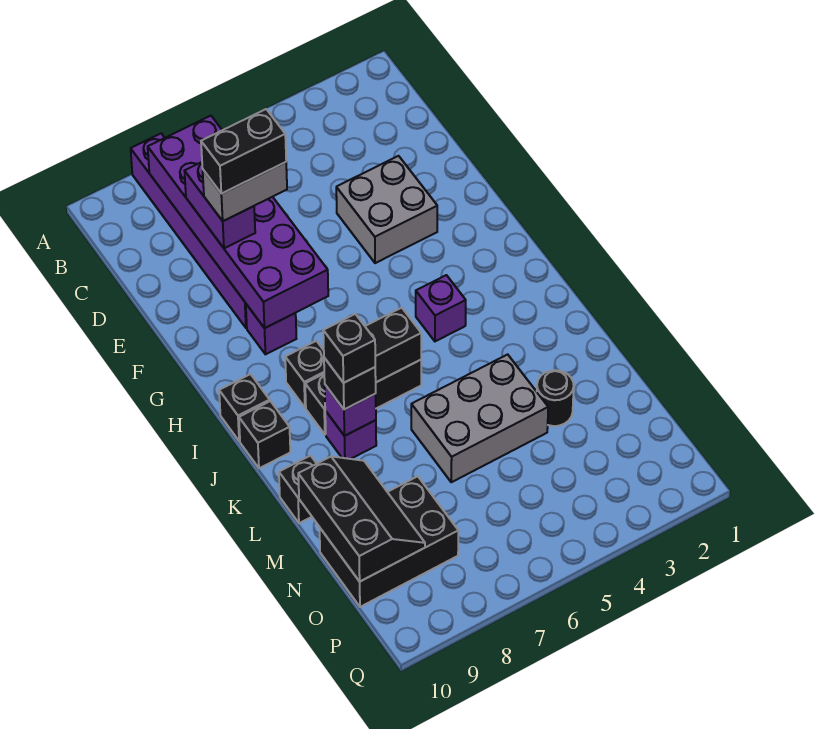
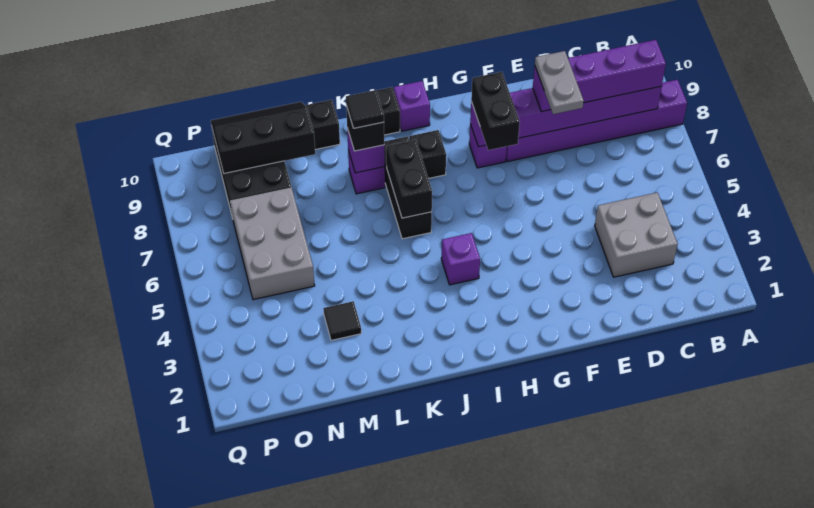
purple 2x6 brick [148,116,328,328] -> purple 1x6 brick [470,86,662,147]
purple 1x2 brick [185,162,255,248] -> purple 1x4 brick [533,40,666,112]
grey 2x2 brick [336,156,437,263] -> grey 2x2 brick moved to [595,192,678,277]
grey 1x2 brick [203,162,287,221] -> grey 1x2 plate [535,51,584,114]
black 1x2 brick [201,109,286,194] -> black 1x2 brick moved to [471,72,520,150]
black 1x1 brick [219,374,270,441] -> purple 1x1 brick [394,81,430,131]
black 1x1 brick [323,314,375,383] -> black 1x1 tile [346,90,384,128]
grey 2x3 brick [411,354,548,482] -> grey 2x3 brick moved to [230,188,315,300]
black 1x1 round brick [537,370,574,426] -> black 1x1 tile [323,301,361,340]
black 2x3 slope [298,456,425,582] -> black 2x3 slope turned to [211,102,315,173]

